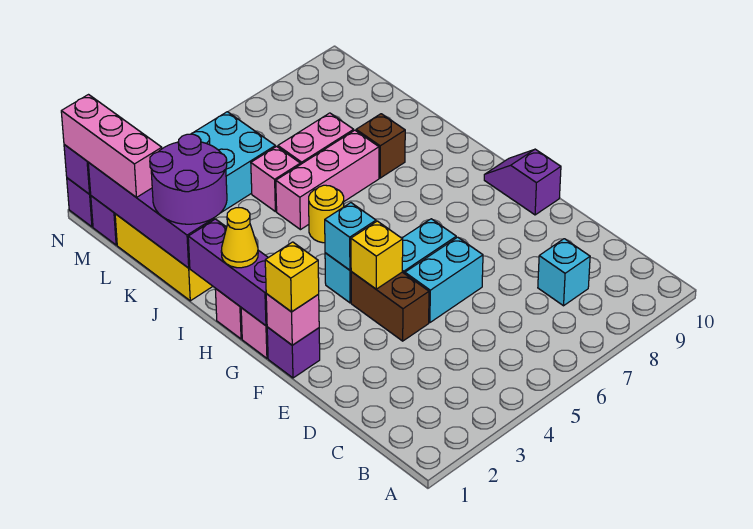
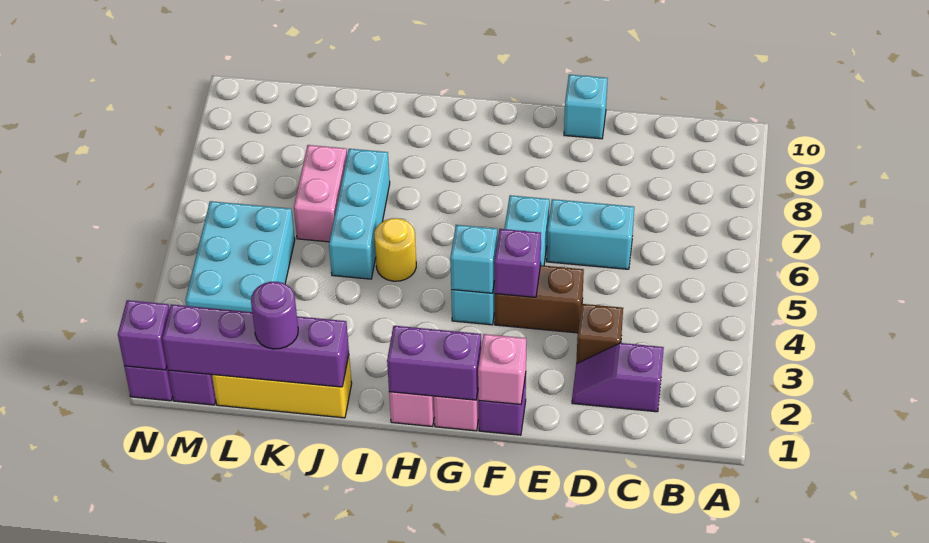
cyan 1x1 brick [538,239,590,306] -> cyan 1x1 brick moved to [564,75,608,139]
cyan 1x2 brick [405,237,483,323] -> cyan 1x2 brick turned to [547,199,634,269]
yellow 1x1 brick [265,242,319,312] -> none
yellow 1x1 brick [351,221,403,289] -> purple 1x1 brick [494,229,541,297]
purple 1x2 slope [484,149,561,215] -> purple 1x2 slope moved to [572,343,664,412]
purple 1x3 brick [188,219,268,326] -> purple 1x2 brick [387,326,481,400]
yellow 1x1 cone [221,208,258,268] -> none
purple 2x2 round brick [150,134,227,224] -> purple 1x1 round brick [251,282,298,349]
pink 1x3 brick [276,130,379,230] -> cyan 1x3 brick [329,149,390,279]
brown 1x1 brick [356,114,405,178] -> brown 1x1 brick moved to [576,304,623,364]
pink 1x1 brick [251,147,300,212] -> none
pink 1x3 brick [61,95,162,197] -> none

